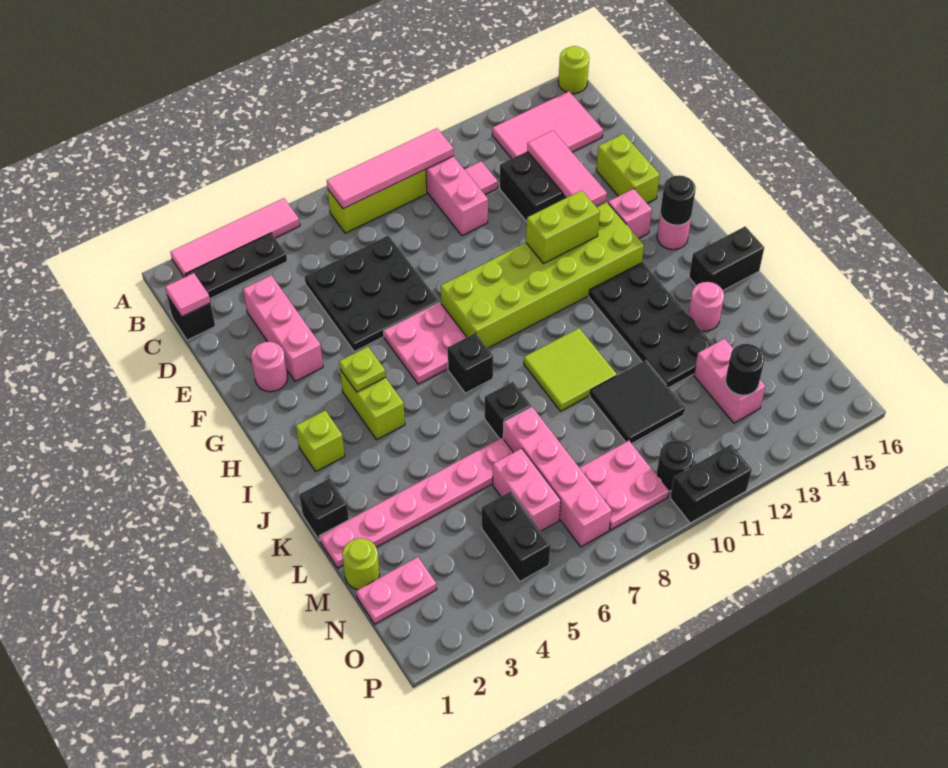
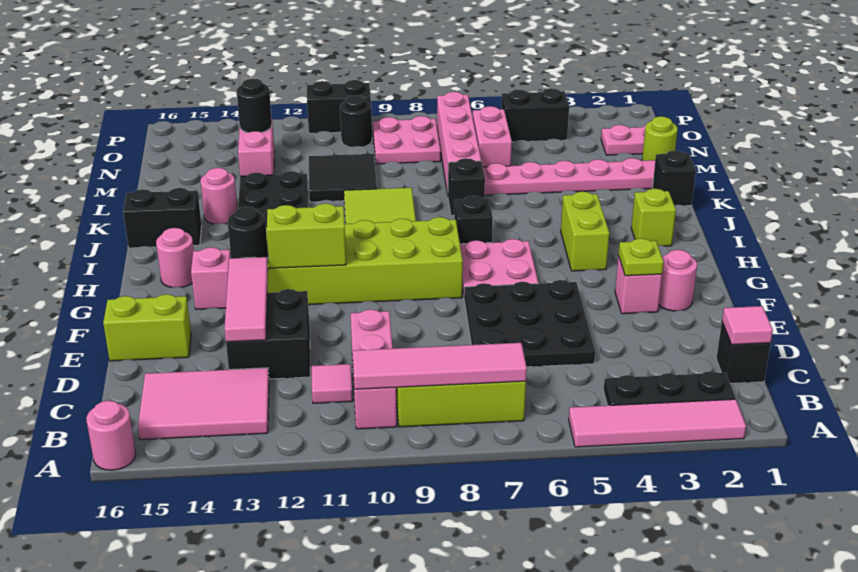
lime 1x1 round brick [558,46,589,94] -> pink 1x1 round brick [86,401,136,470]
pink 1x3 brick [243,275,323,381] -> pink 1x1 brick [615,256,662,314]
lime 1x2 brick [596,134,660,203] -> lime 1x2 brick turned to [103,294,191,361]
lime 1x1 plate [339,347,386,392] -> lime 1x1 plate moved to [618,238,664,276]
black 1x1 round brick [660,175,696,225] -> black 1x1 round brick moved to [228,207,268,260]
black 1x2 brick [482,491,550,581] -> black 1x2 brick turned to [501,88,569,142]

